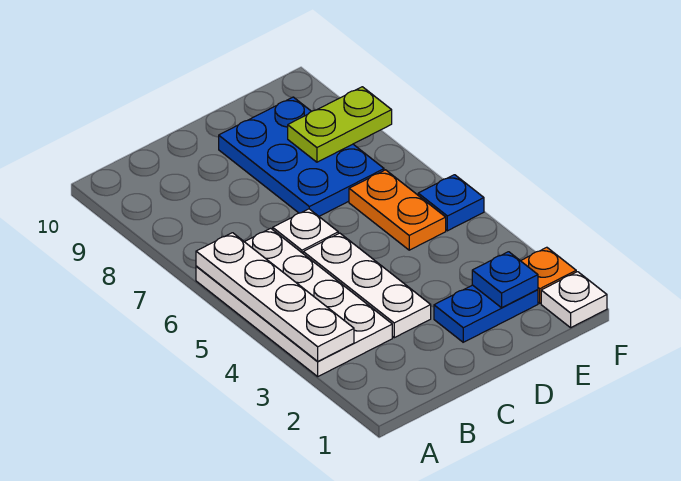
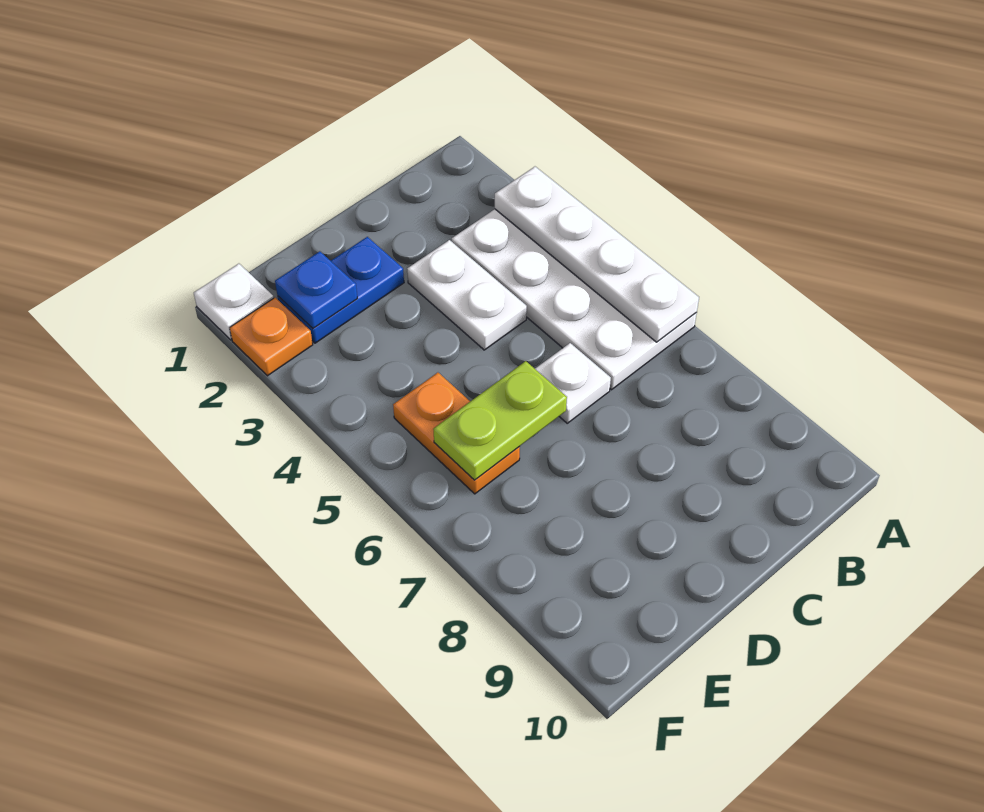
white 1x3 plate [303,233,431,338] -> white 1x2 plate [407,240,527,350]
blue 2x3 plate [219,97,384,216] -> none
lime 1x2 plate [288,87,392,162] -> lime 1x2 plate moved to [433,361,567,480]
blue 1x1 plate [418,175,484,231] -> none

